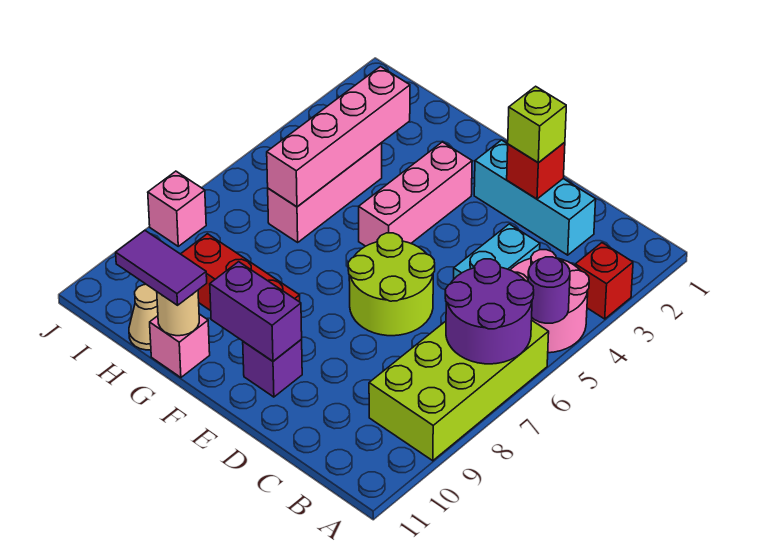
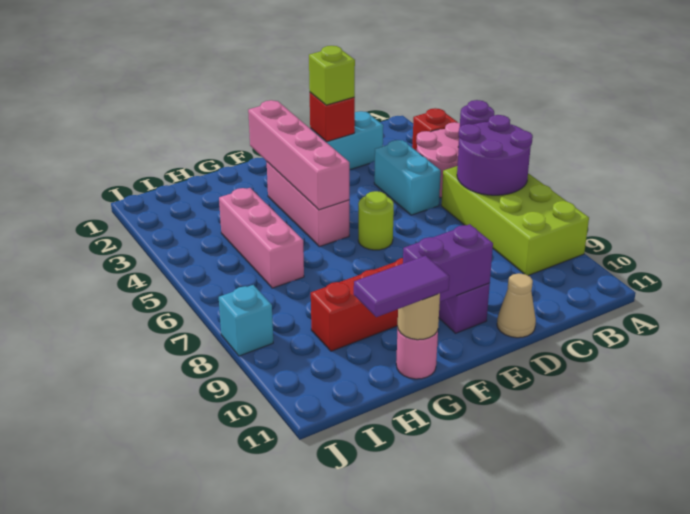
lime 2x2 round brick [348,233,435,336] -> lime 1x1 round brick [358,191,394,250]
pink 1x1 brick [150,314,210,377] -> pink 1x1 round brick [396,328,438,379]
pink 1x4 brick [267,67,410,207] -> pink 1x4 brick moved to [248,100,349,210]
tan 1x1 cone [129,284,158,350] -> tan 1x1 cone moved to [497,273,536,338]
pink 1x1 brick [148,171,206,246] -> cyan 1x1 brick [219,285,273,356]

